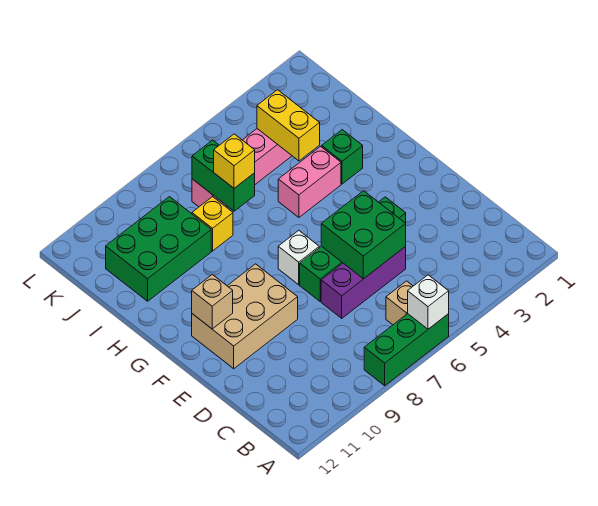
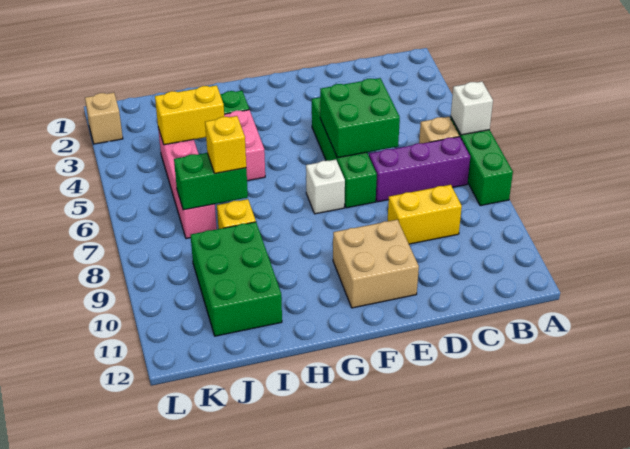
none -> yellow 1x2 brick [388,185,462,244]
purple 1x3 brick [321,247,406,318] -> purple 1x3 brick turned to [369,137,470,202]
tan 2x3 brick [192,264,298,369] -> tan 2x2 brick [333,220,419,308]
tan 1x1 brick [192,275,233,329] -> tan 1x1 brick moved to [85,93,123,144]

